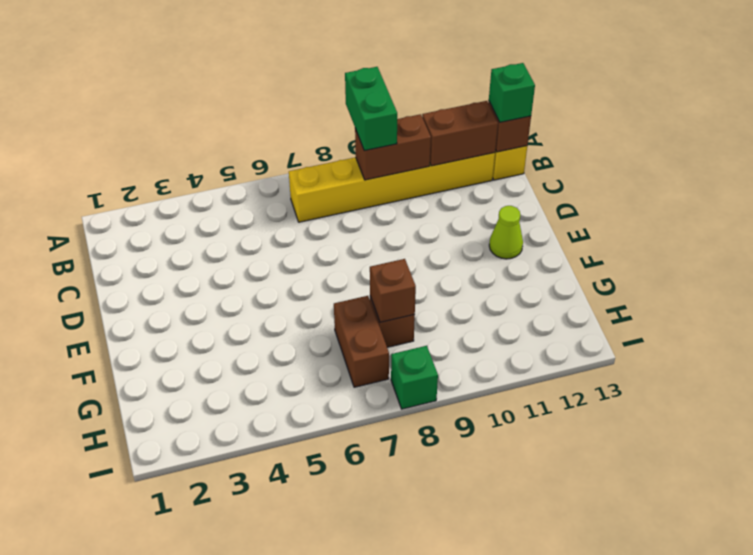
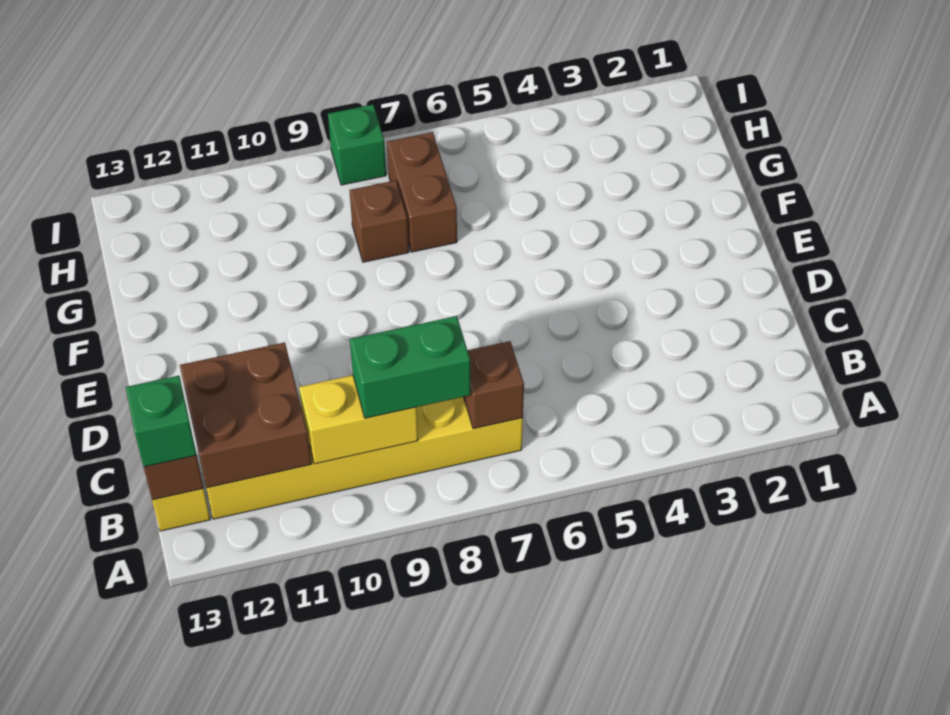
green 1x2 brick [345,67,397,151] -> green 1x2 brick turned to [350,316,470,418]
brown 1x2 brick [355,114,431,180] -> yellow 1x2 brick [299,375,418,464]
brown 1x2 brick [422,101,498,166] -> brown 2x2 brick [180,342,312,488]
lime 1x1 cone [489,206,523,259] -> none
brown 1x1 brick [370,259,416,322] -> brown 1x1 brick moved to [464,341,524,429]

